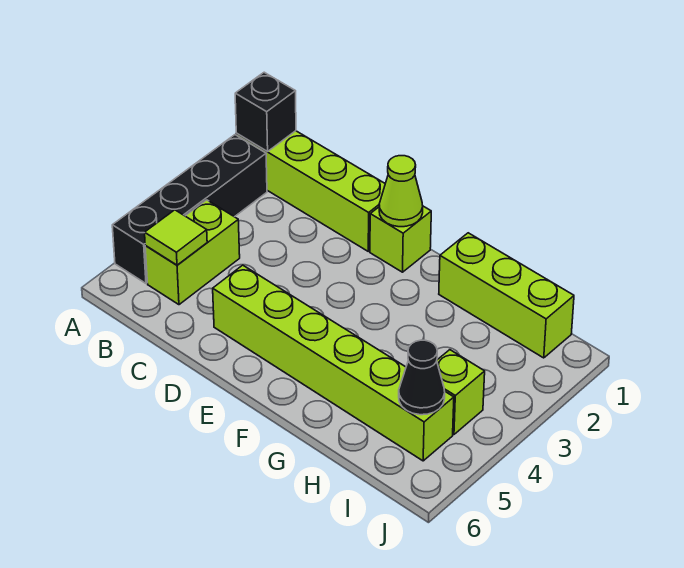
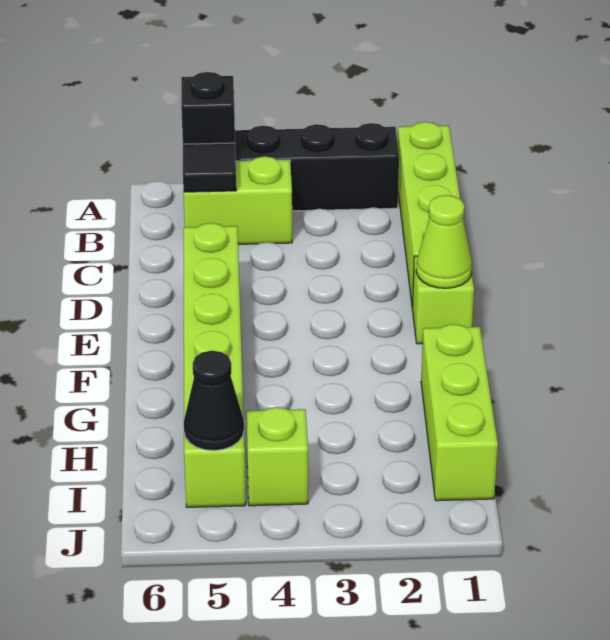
black 1x1 brick [235,72,296,152] -> black 1x1 brick moved to [181,72,235,144]
lime 1x1 tile [145,210,207,265] -> black 1x1 tile [183,143,236,192]

